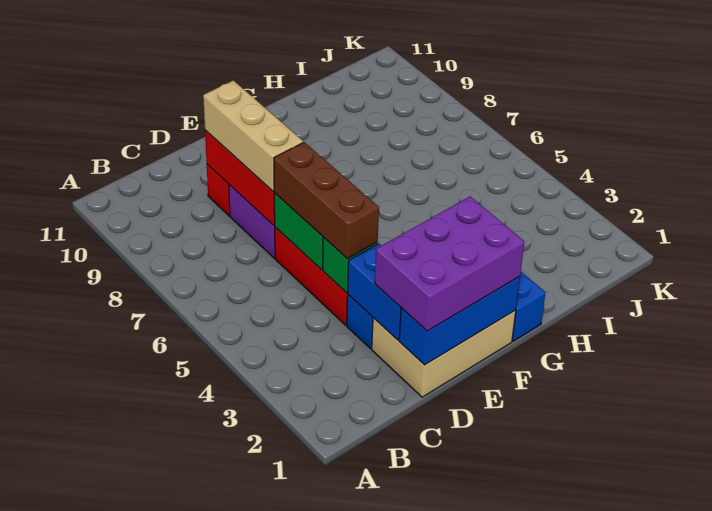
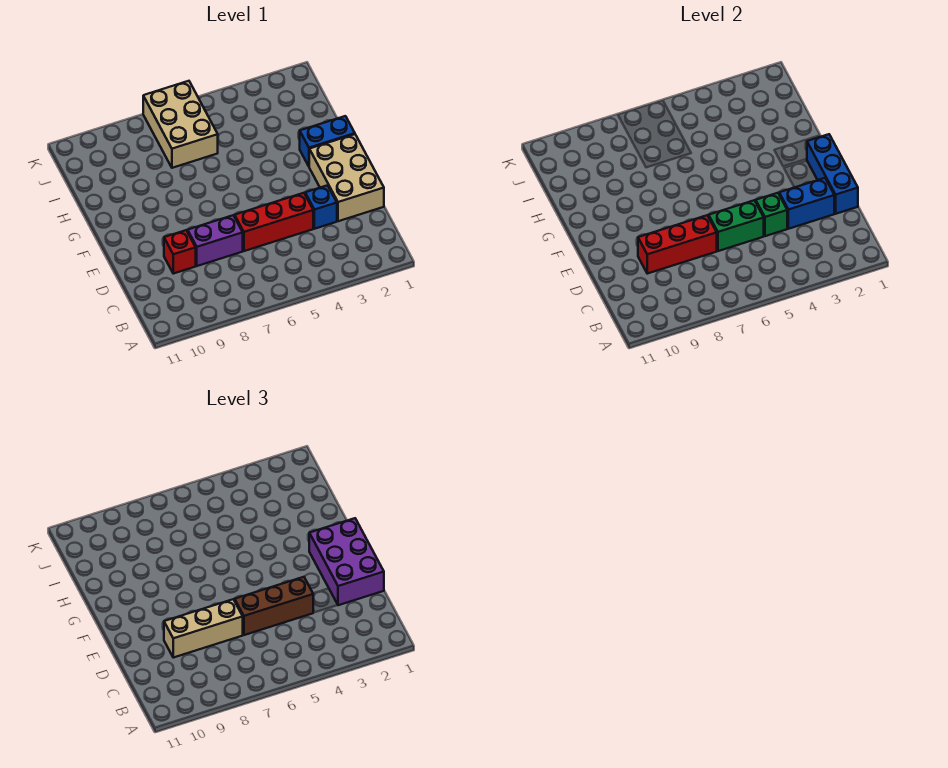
none -> tan 2x3 brick [143,81,218,168]

